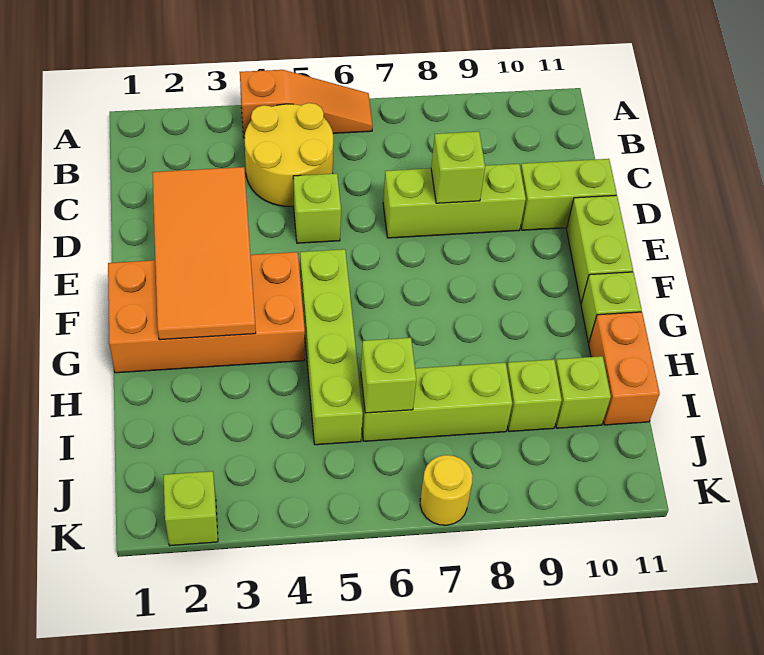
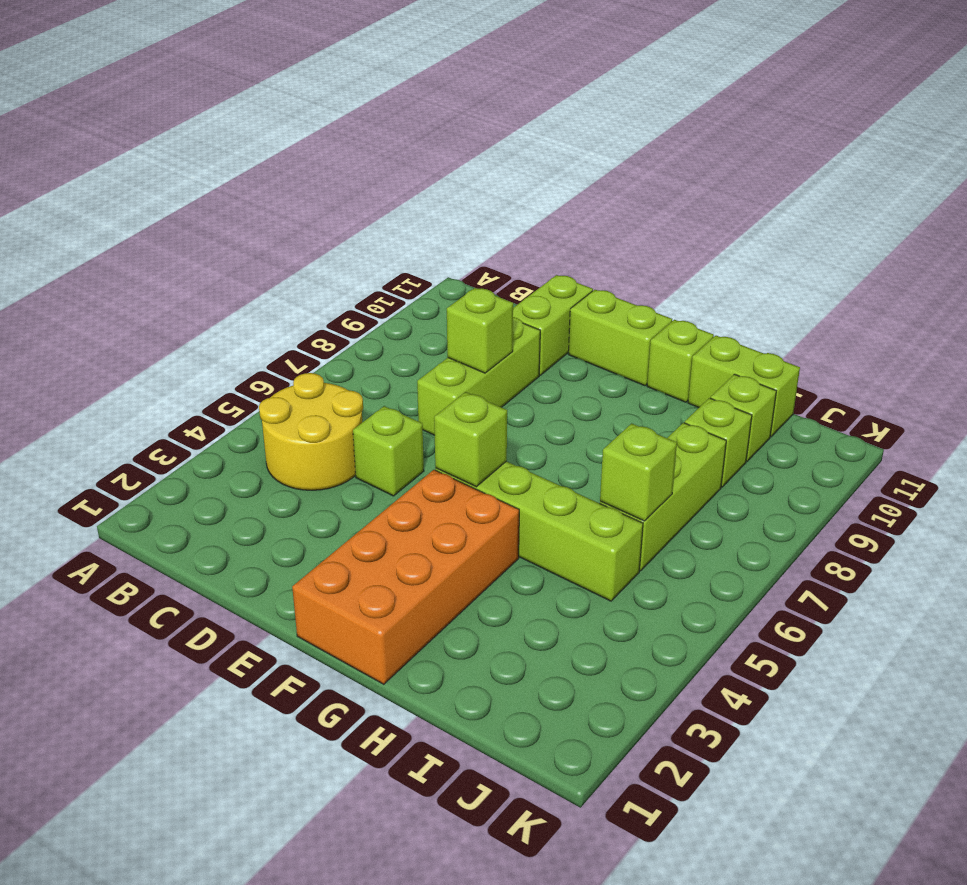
orange 1x3 slope [240,70,373,138] -> none
orange 2x4 tile [152,167,256,340] -> none
orange 1x2 brick [589,312,660,425] -> lime 1x2 brick [688,336,800,437]
lime 1x1 brick [164,471,218,546] -> lime 1x1 brick moved to [434,392,507,487]
yellow 1x1 round brick [420,455,473,525] -> none

